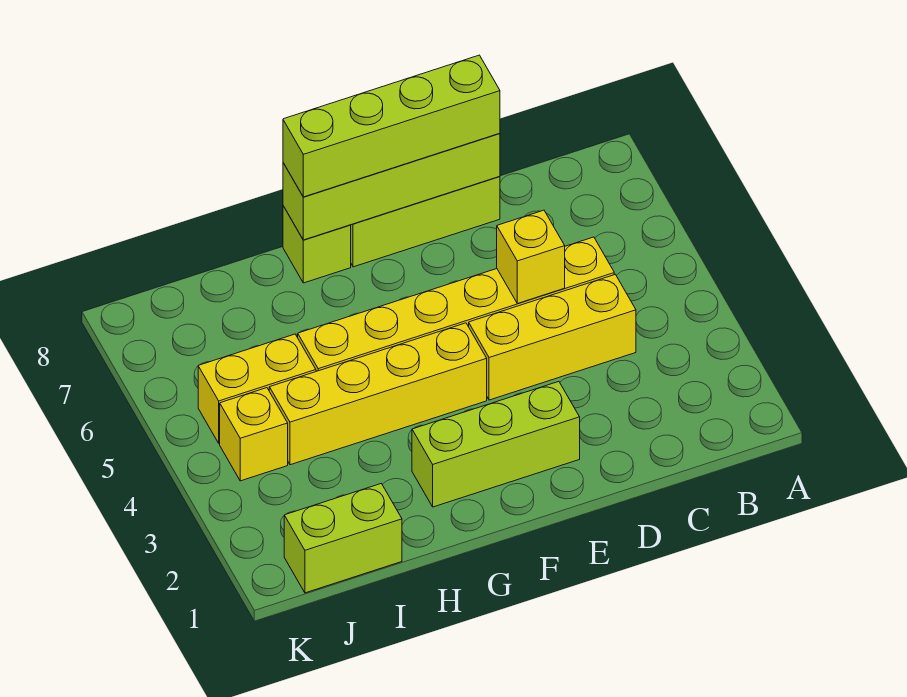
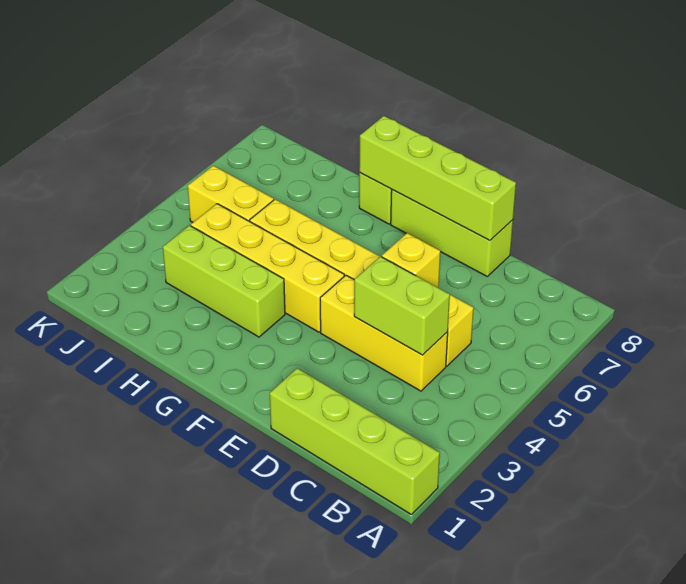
lime 1x4 brick [283,55,500,197] -> lime 1x4 brick moved to [270,368,440,515]
lime 1x3 brick [412,382,580,507] -> lime 1x3 brick moved to [163,226,285,337]
lime 1x2 brick [284,484,402,593] -> lime 1x2 brick moved to [354,256,450,355]
yellow 1x1 brick [220,388,288,481] -> none

